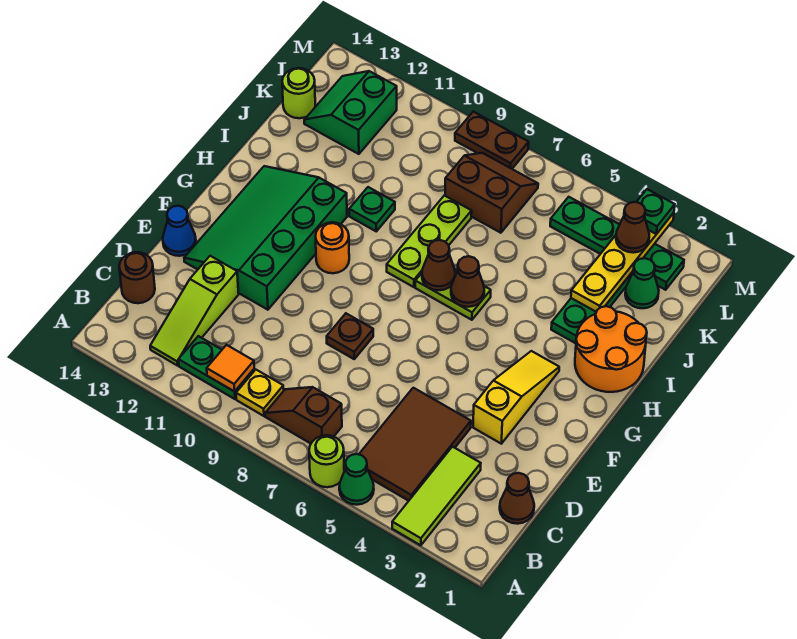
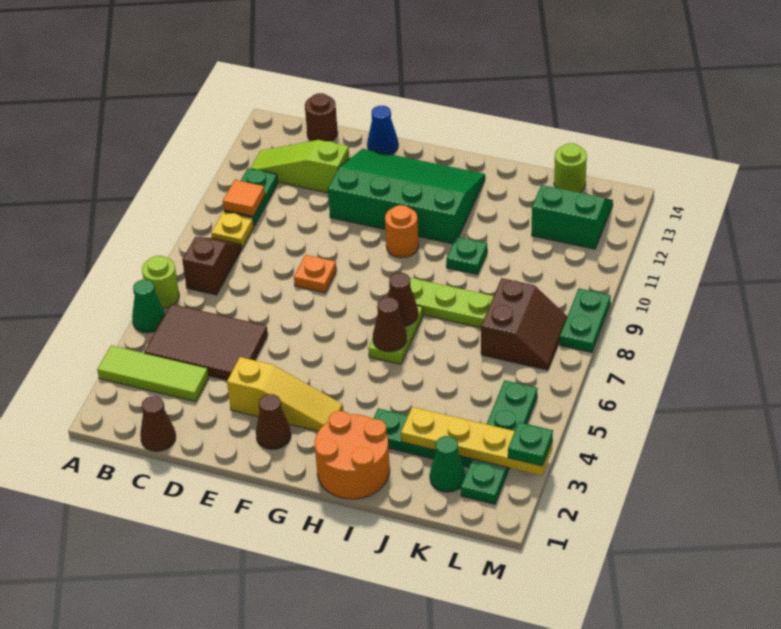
brown 1x1 plate [327,313,373,359] -> orange 1x1 plate [294,255,336,293]
brown 1x1 cone [616,202,649,253] -> brown 1x1 cone moved to [256,394,291,449]
brown 1x2 plate [455,112,529,169] -> green 1x2 plate [559,288,611,353]

